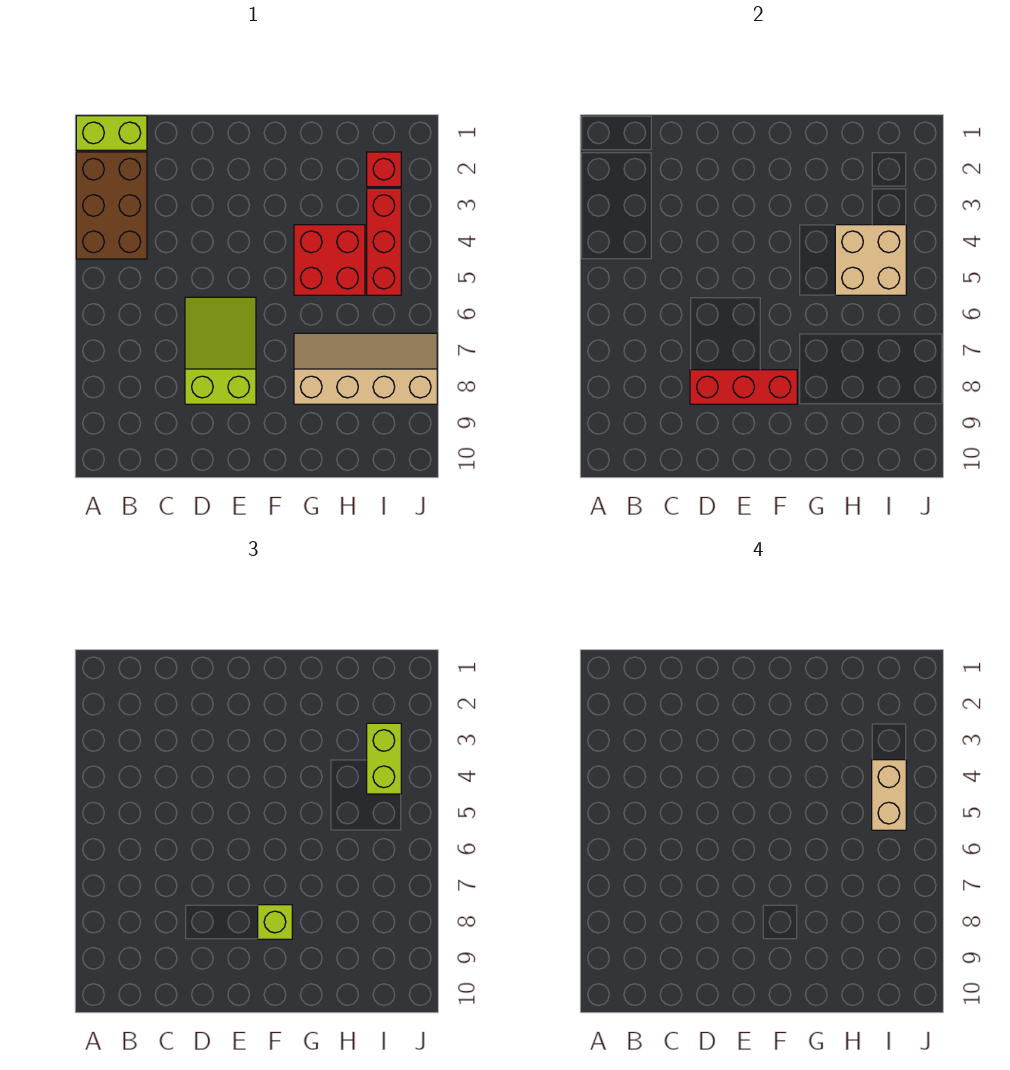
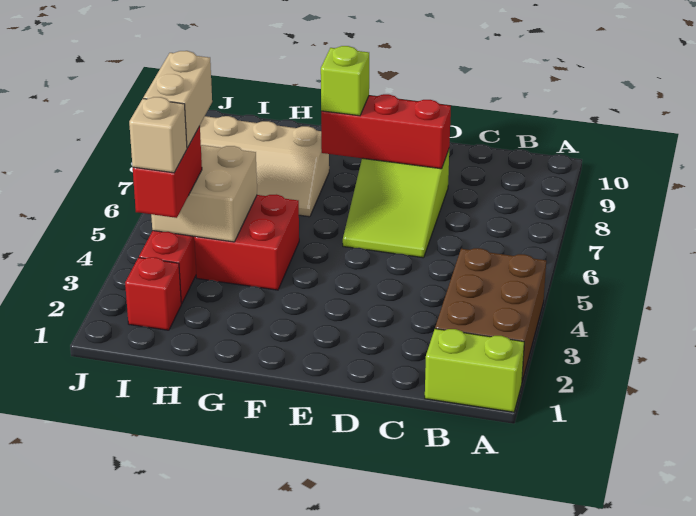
lime 1x2 brick [367,723,401,794] -> red 1x2 brick [133,126,202,218]
none -> tan 1x1 brick [129,97,187,173]

